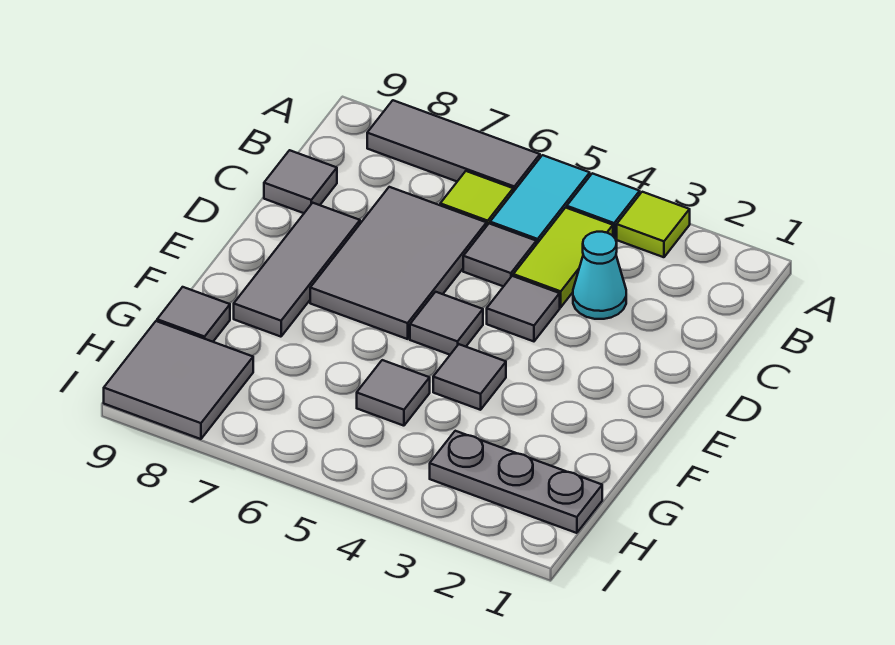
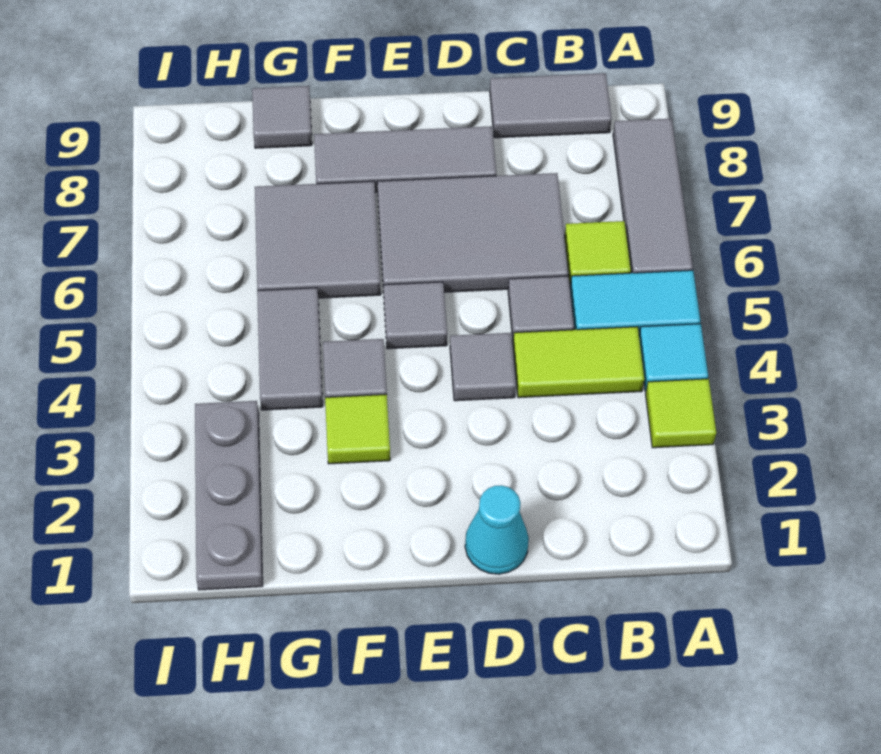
cyan 1x1 cone [573,232,626,319] -> cyan 1x1 cone moved to [465,485,529,574]
grey 1x1 tile [264,150,337,213] -> grey 1x2 tile [490,73,612,138]
none -> lime 1x1 tile [325,394,390,464]
grey 1x1 tile [357,360,430,426] -> grey 1x2 tile [257,288,323,410]
grey 2x2 tile [104,321,253,439] -> grey 2x2 tile moved to [255,181,381,298]

